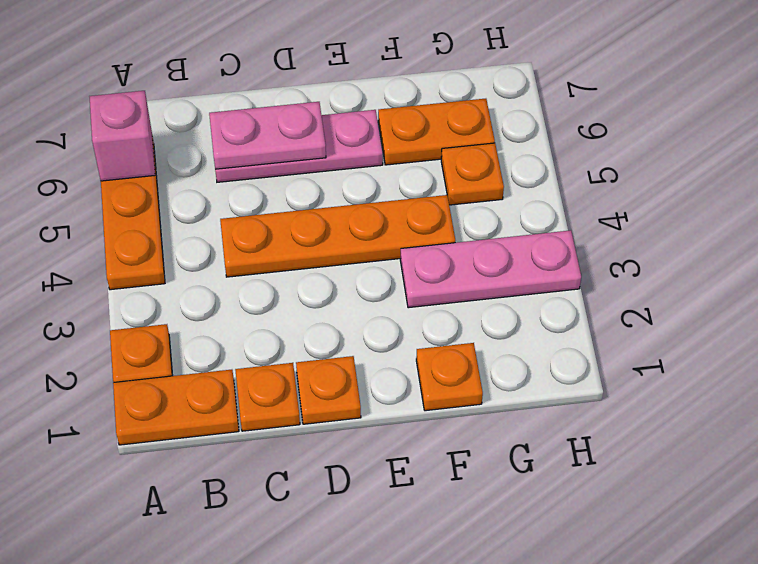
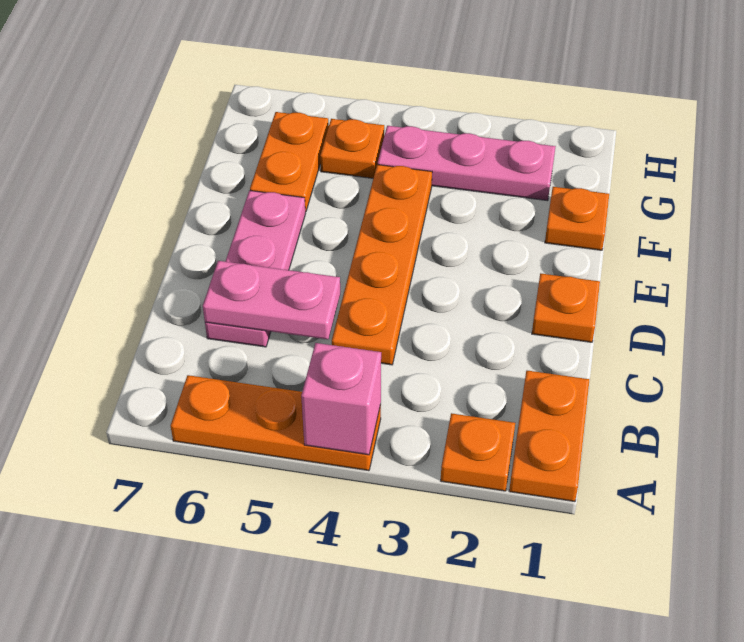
pink 1x1 brick [89,91,155,181] -> pink 1x1 brick moved to [301,343,381,455]
orange 1x1 plate [235,363,300,431] -> none
pink 1x2 plate [209,102,326,169] -> pink 1x2 plate turned to [203,261,340,339]
pink 1x3 plate [400,230,581,308] -> pink 1x3 plate turned to [378,126,556,201]

